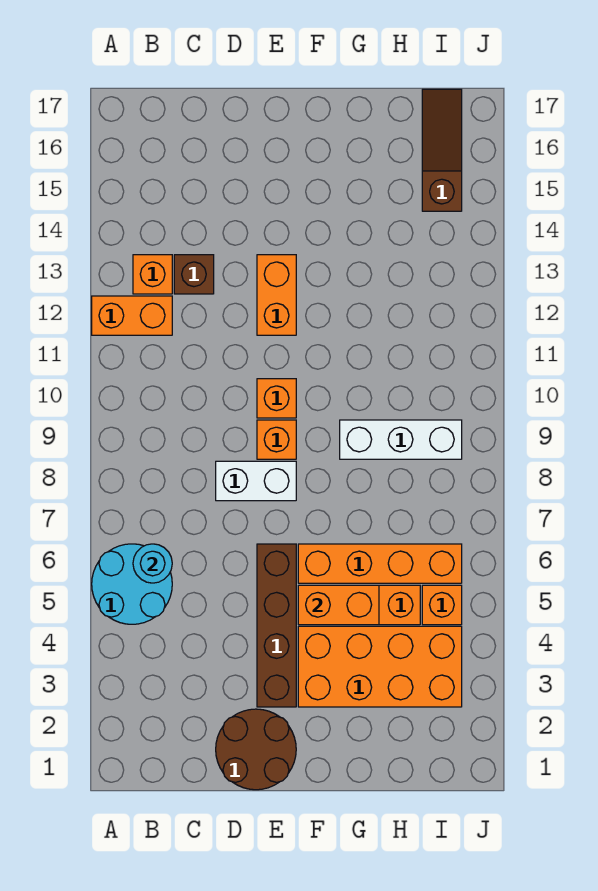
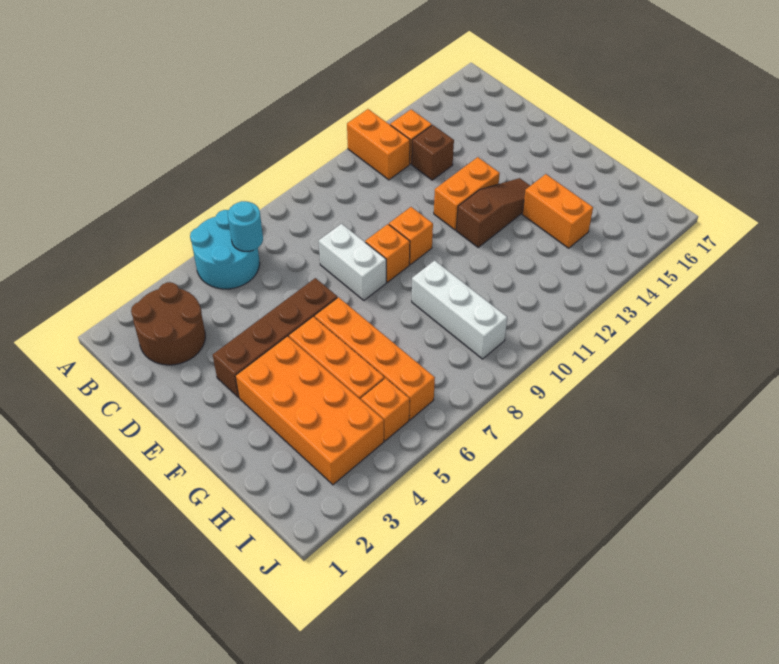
brown 2x2 round brick [216,709,296,790] -> brown 2x2 round brick moved to [131,282,205,365]
orange 1x2 brick [298,585,379,625] -> orange 1x2 brick moved to [522,174,593,248]
brown 1x3 slope [422,89,462,211] -> brown 1x3 slope moved to [456,178,530,247]

